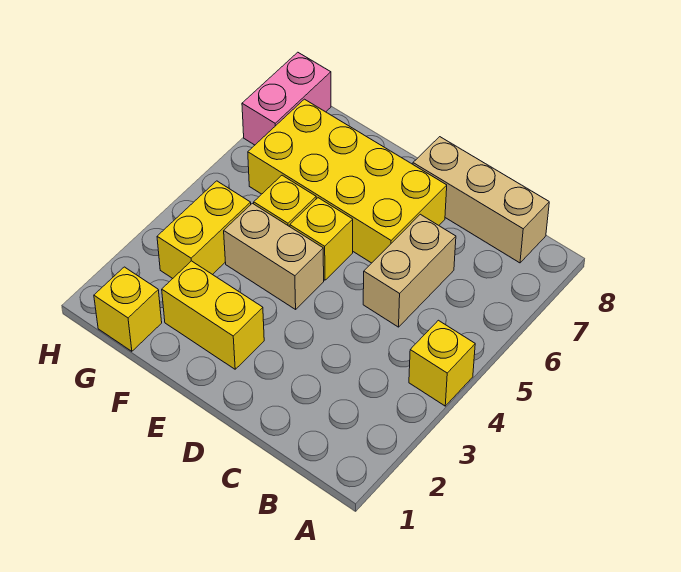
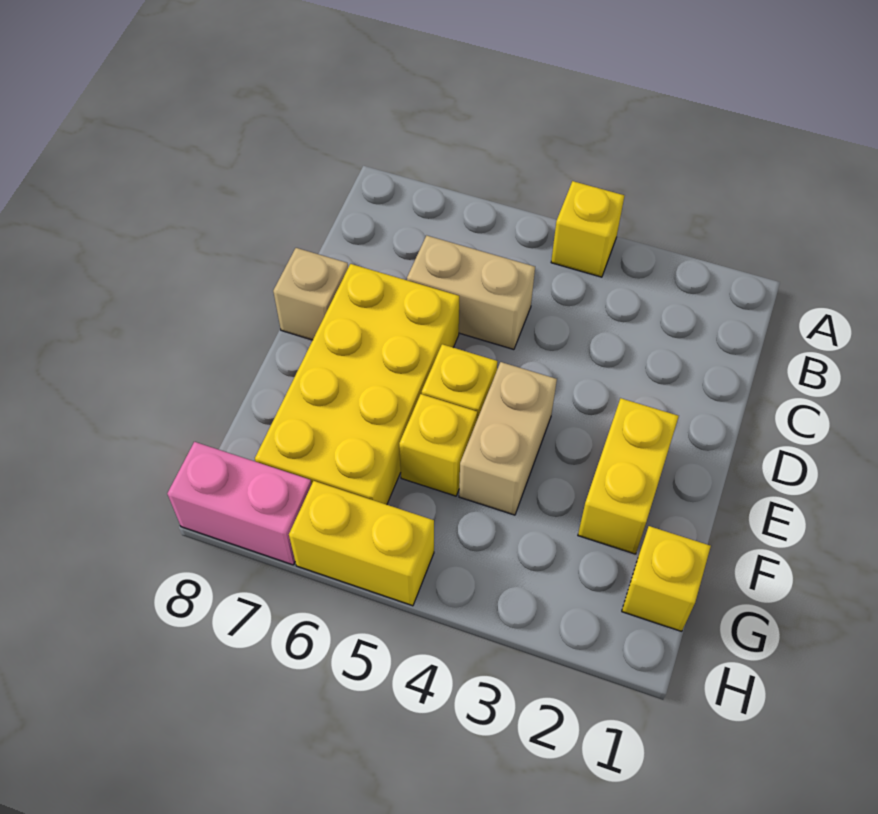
tan 1x3 brick [413,137,549,263] -> tan 1x1 brick [273,248,348,340]
yellow 1x2 brick [157,181,251,279] -> yellow 1x2 brick moved to [289,481,434,606]

